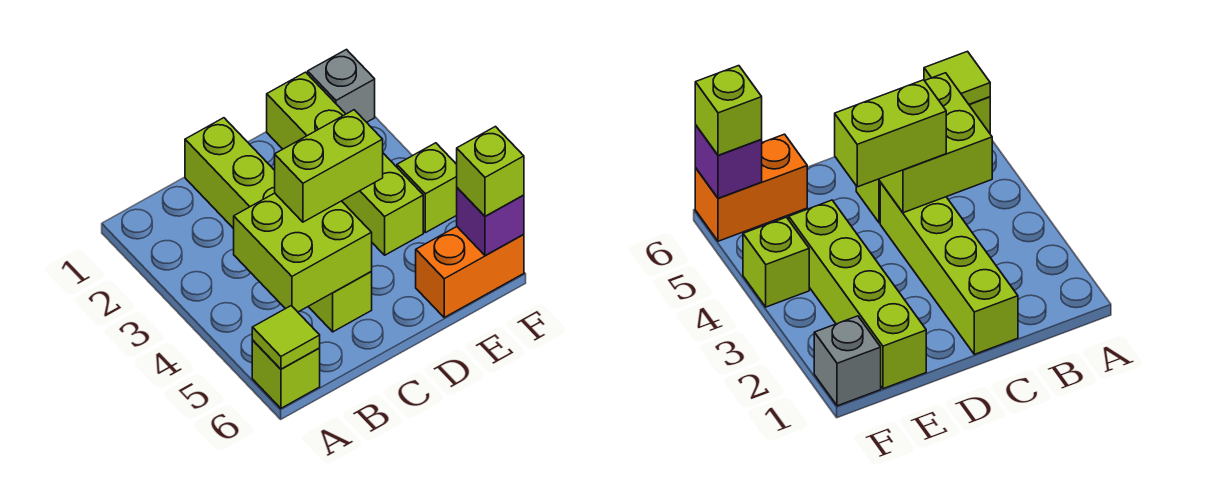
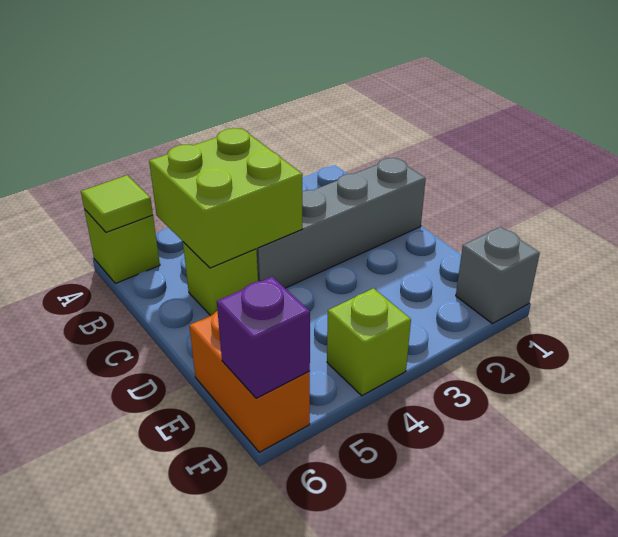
lime 1x4 brick [185,118,275,229] -> grey 1x4 brick [257,158,426,288]
lime 1x2 brick [275,110,383,222] -> none
lime 1x4 brick [267,72,423,255] -> none
lime 1x1 brick [457,127,524,216] -> none

